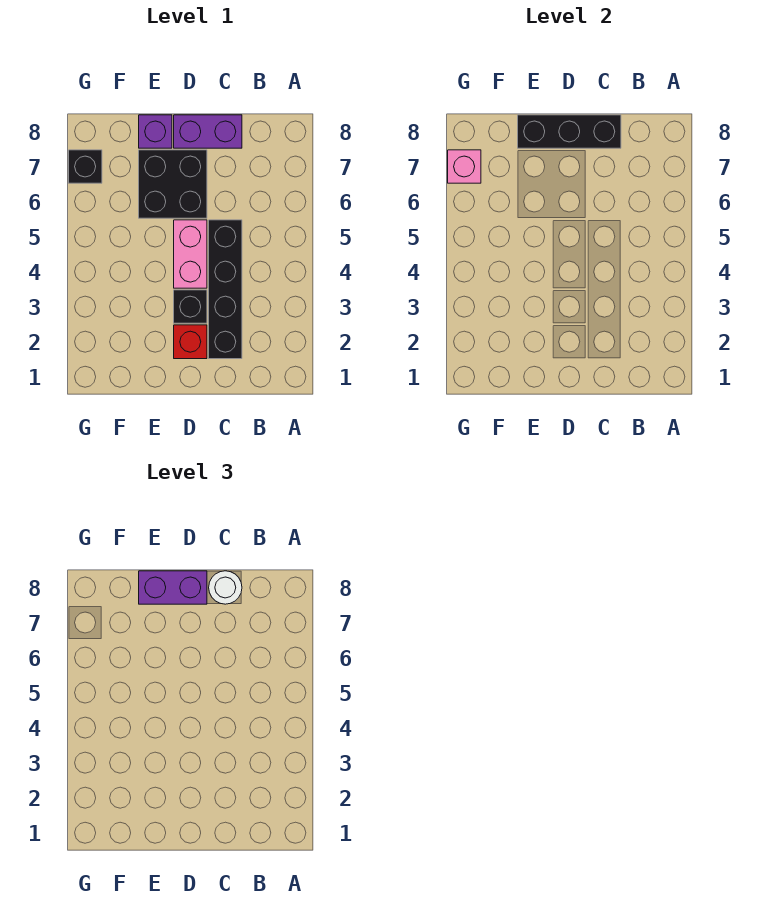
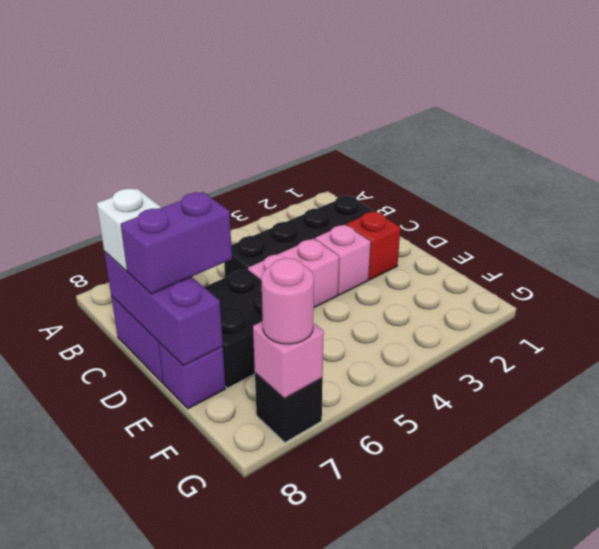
black 1x3 brick [518,115,621,148] -> purple 1x3 brick [104,251,223,366]
white 1x1 round brick [209,571,242,604] -> white 1x1 brick [97,188,161,271]
black 1x1 brick [174,290,207,323] -> pink 1x1 brick [315,225,371,295]
purple 1x2 brick [139,571,207,604] -> purple 1x2 brick turned to [121,192,232,294]
none -> pink 1x1 round brick [261,258,314,344]

